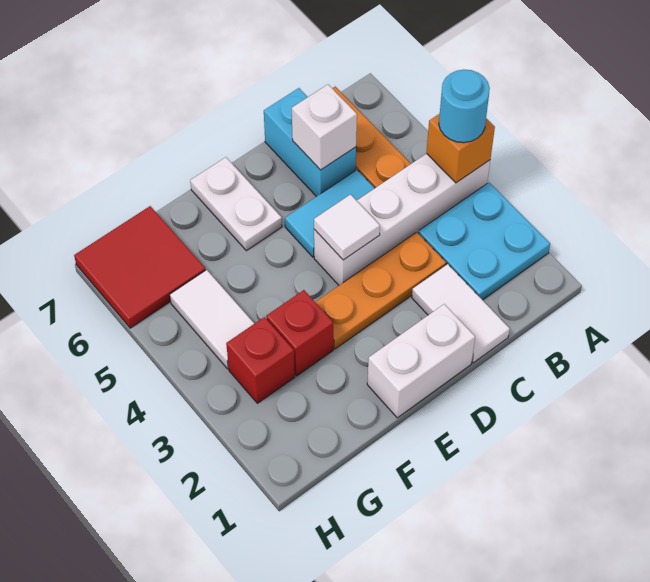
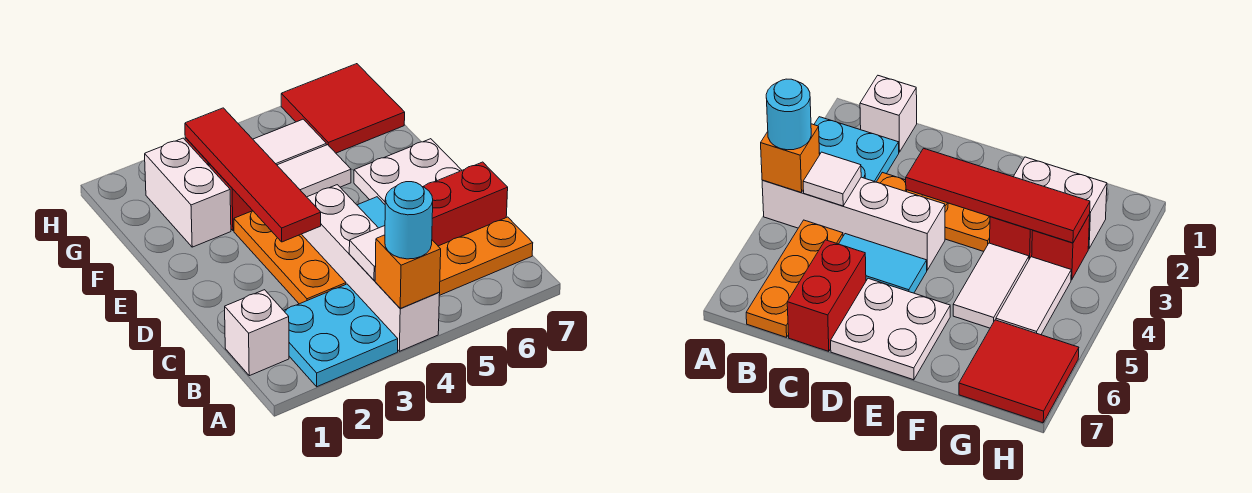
white 1x2 tile [412,264,510,363] -> white 1x2 tile moved to [277,145,351,197]
cyan 1x2 brick [264,88,356,197] -> red 1x2 brick [423,162,508,246]
white 1x1 brick [292,85,357,170] -> white 1x1 brick moved to [225,290,289,376]
white 1x2 brick [367,304,475,418] -> white 1x2 brick moved to [145,138,231,247]
none -> red 1x4 tile [185,108,321,242]
white 1x1 tile [314,195,380,260] -> white 1x1 tile moved to [349,226,385,280]
white 1x2 plate [190,157,282,251] -> white 2x2 plate [354,139,462,204]

